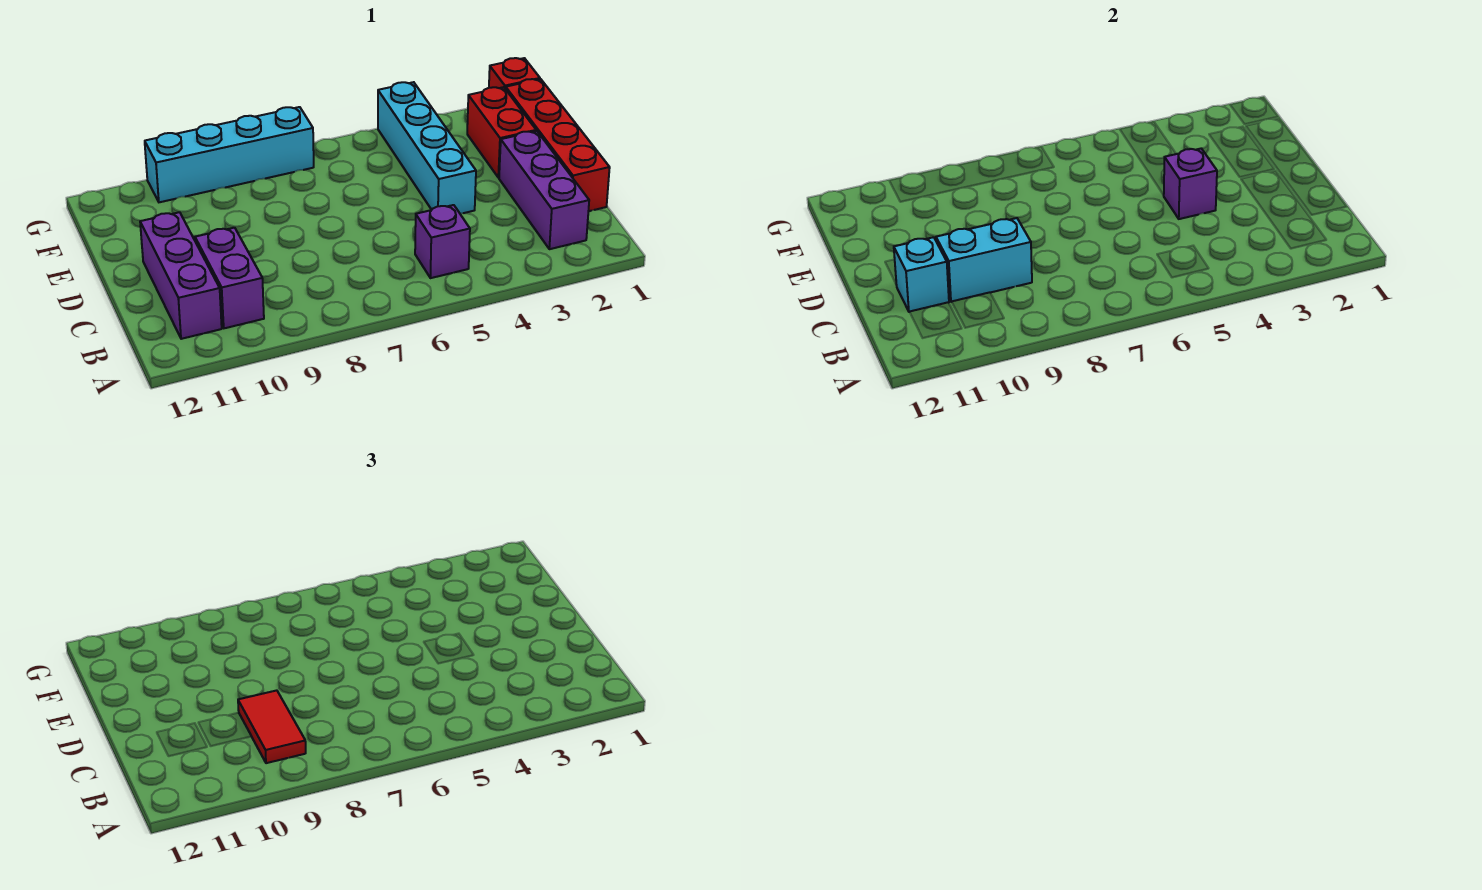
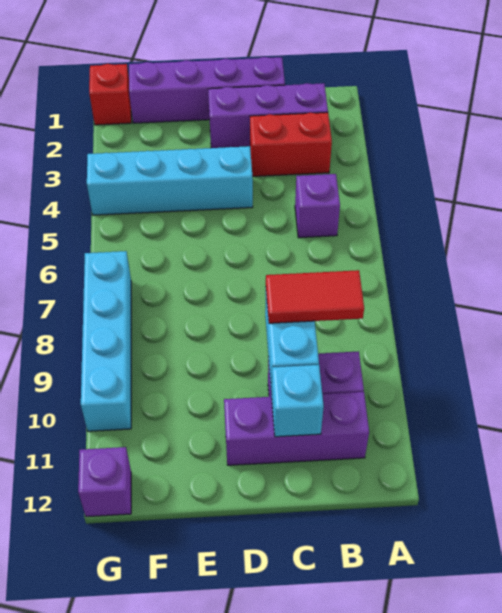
red 1x4 brick [506,79,610,211] -> purple 1x4 brick [129,57,285,123]
purple 1x1 brick [1164,149,1217,219] -> purple 1x1 brick moved to [78,447,131,517]
red 1x2 brick [467,87,536,178] -> red 1x2 brick moved to [250,112,332,176]

